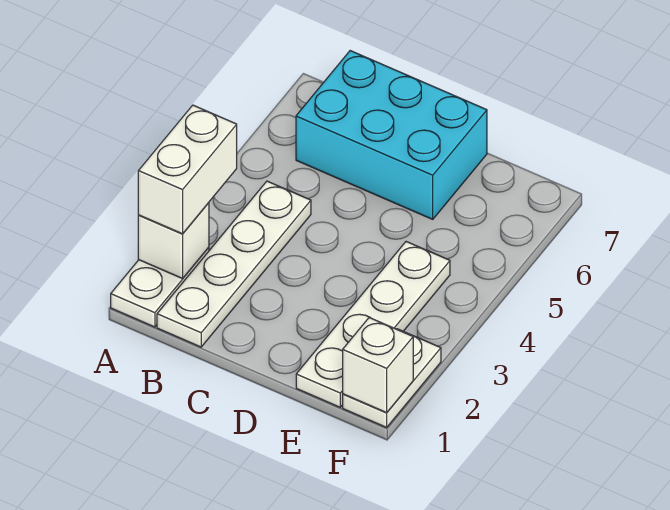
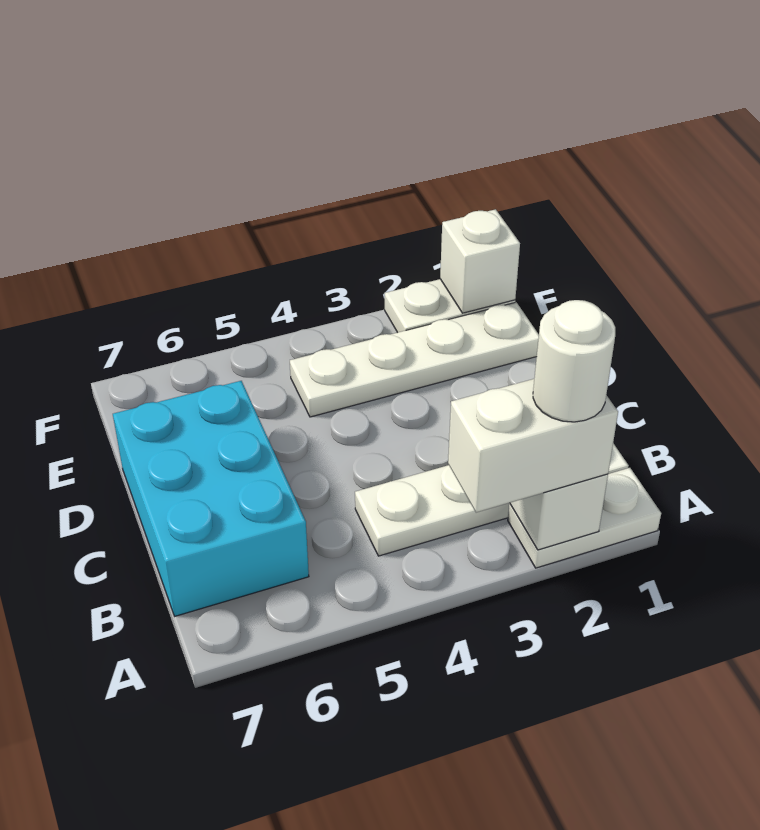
none -> white 1x1 round brick [533,300,615,422]

